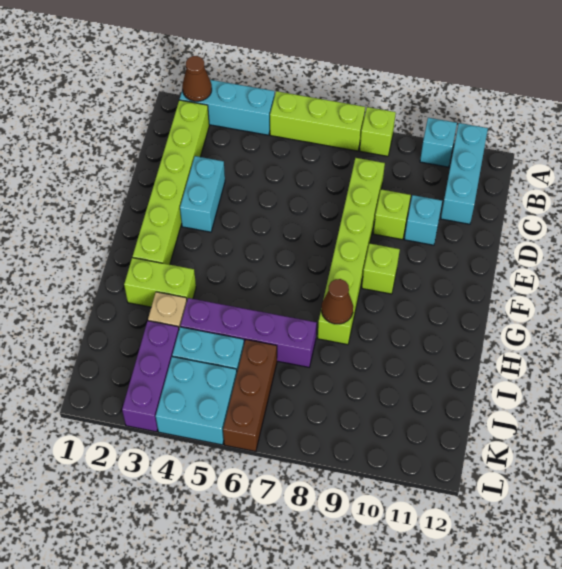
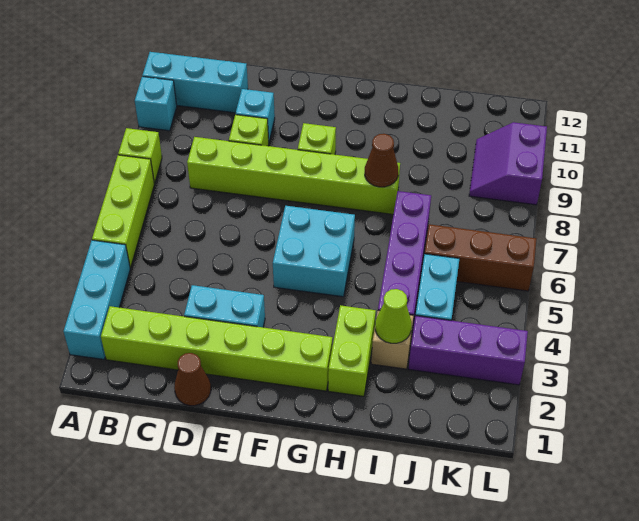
brown 1x1 cone [182,56,212,101] -> brown 1x1 cone moved to [174,353,211,406]
none -> lime 1x1 cone [375,289,412,343]
cyan 2x2 brick [156,357,237,445] -> cyan 2x2 brick moved to [273,206,355,297]
none -> purple 2x2 slope [469,122,547,205]

